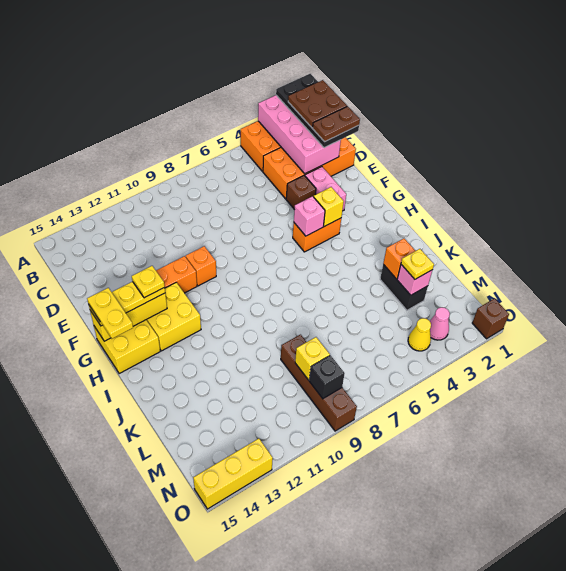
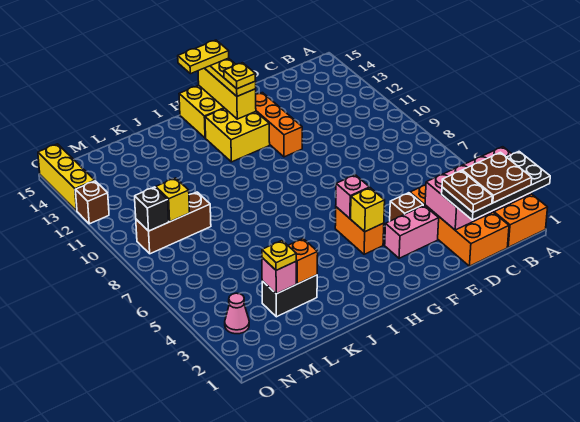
orange 1x1 brick [186,246,216,286] -> none
brown 1x4 brick [281,335,357,431] -> brown 1x3 brick [136,192,211,254]
yellow 1x1 cone [408,318,431,351] -> none
brown 1x1 brick [472,299,509,339] -> brown 1x1 brick moved to [76,181,109,224]

